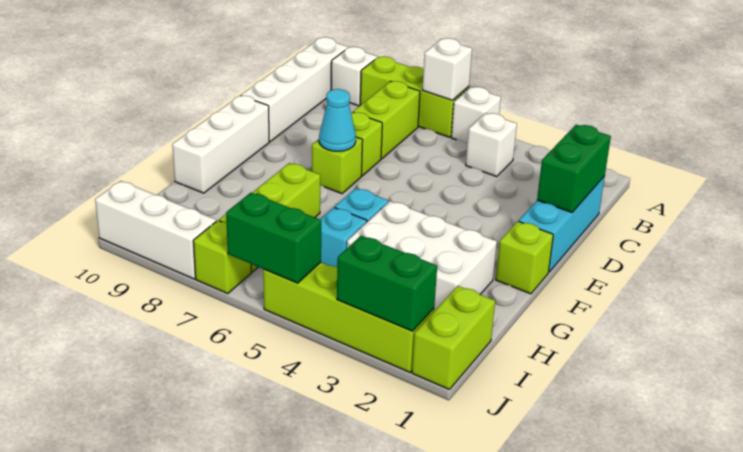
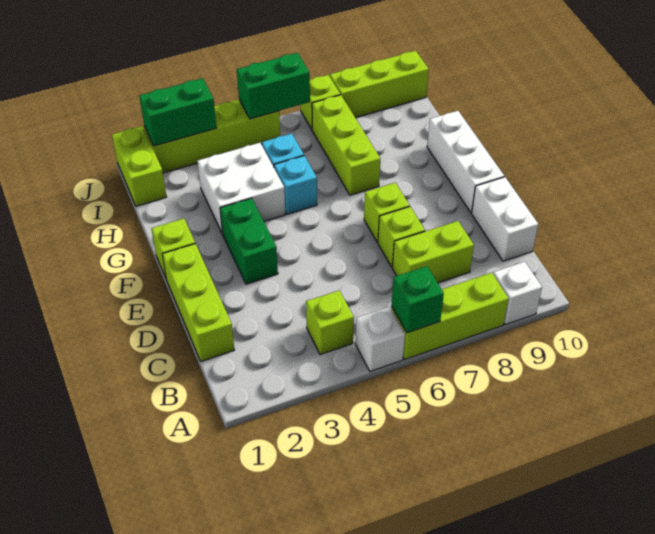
white 1x1 brick [422,38,472,100] -> green 1x1 brick [391,266,444,333]
white 1x4 brick [241,37,348,142] -> white 1x2 brick [472,177,538,261]
white 1x1 brick [466,113,517,177] -> lime 1x1 brick [306,290,354,355]
lime 1x2 brick [353,81,420,159] -> lime 1x2 brick turned to [392,221,474,283]
cyan 1x3 brick [519,176,605,272] -> lime 1x3 brick [162,244,234,361]
green 1x2 brick [537,125,611,212] -> green 1x2 brick moved to [220,198,278,284]
cyan 1x1 cone [319,89,356,151] -> none
white 2x3 brick [347,201,497,311] -> white 2x2 brick [197,143,285,234]
white 1x3 brick [95,181,216,279] -> lime 1x3 brick [330,51,429,118]

